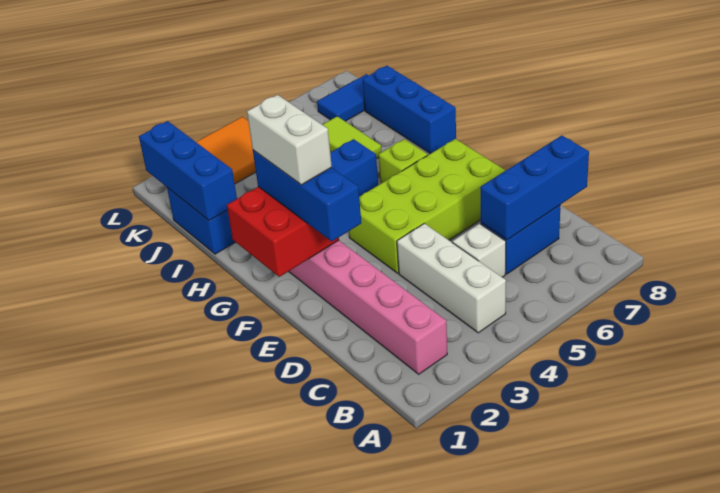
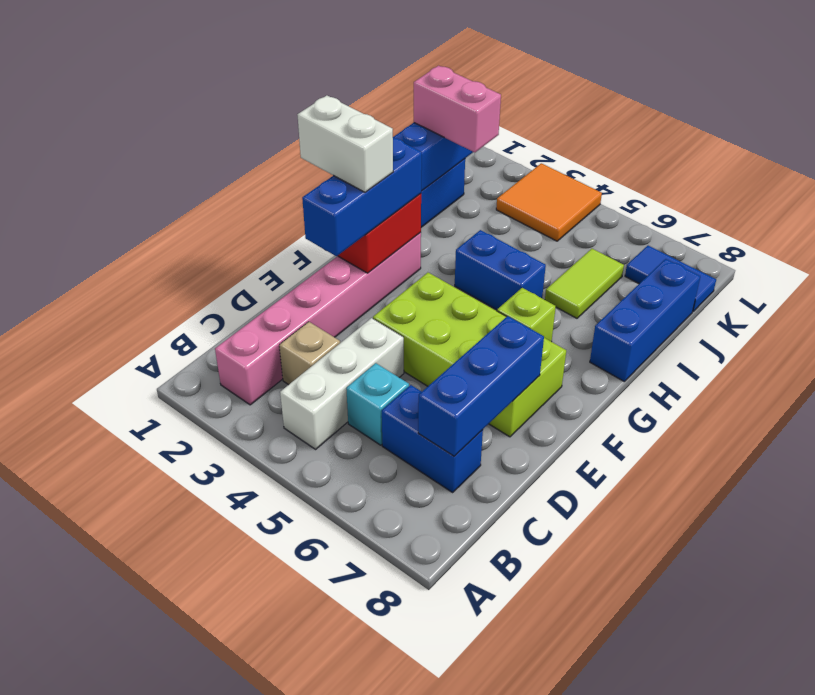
none -> tan 1x1 brick [279,322,340,385]
white 1x1 brick [452,224,506,277] -> cyan 1x1 brick [346,363,409,445]
blue 1x3 brick [480,136,589,240] -> blue 1x3 brick turned to [418,316,544,456]
white 1x2 brick [247,95,332,185] -> white 1x2 brick turned to [297,95,393,192]
none -> pink 1x2 brick [414,66,501,152]

